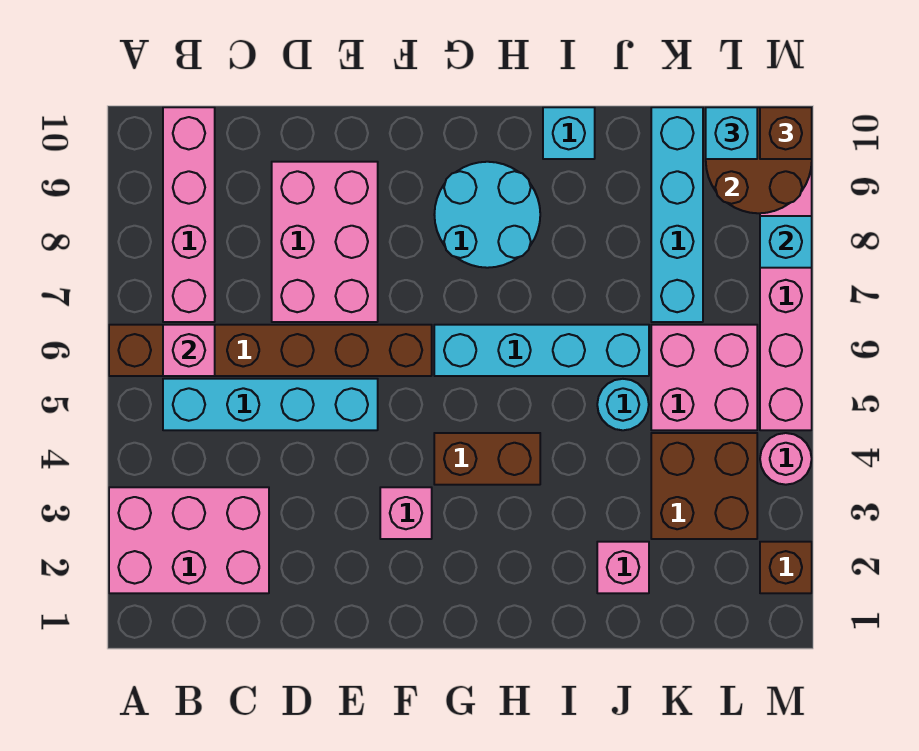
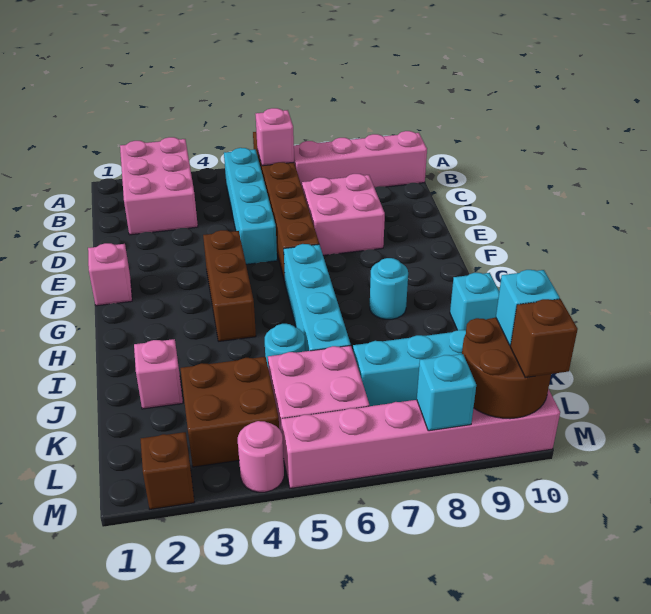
pink 2x3 brick [272,162,378,322] -> pink 2x2 brick [302,174,385,255]
pink 1x1 brick [380,487,432,539] -> pink 1x1 brick moved to [88,243,132,306]
brown 1x2 brick [434,433,540,485] -> brown 1x3 brick [203,230,256,341]
cyan 2x2 round brick [434,162,540,268] -> cyan 1x1 round brick [370,258,408,319]

